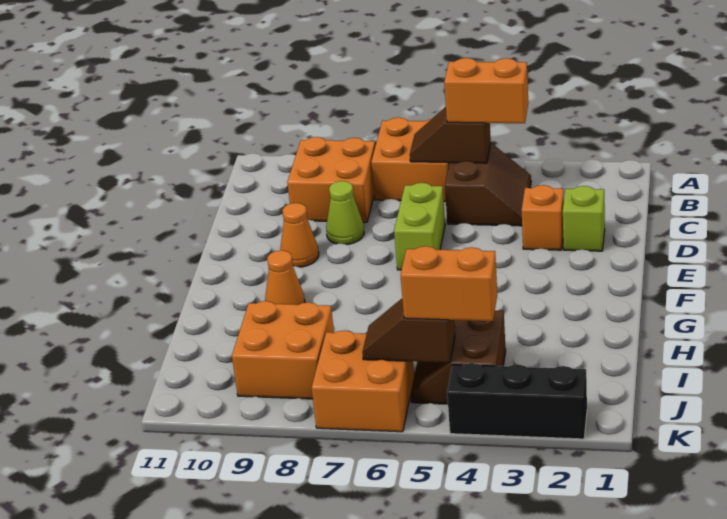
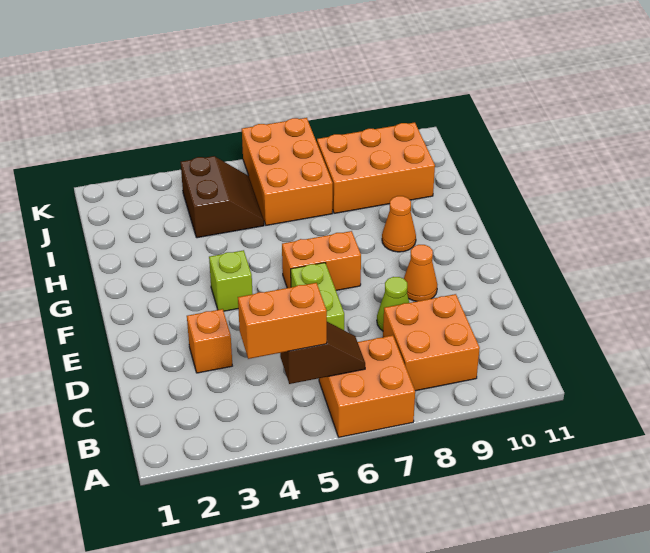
brown 2x2 slope [445,143,531,226] -> none
lime 1x1 brick [563,186,605,251] -> lime 1x1 brick moved to [209,250,253,311]
orange 2x2 brick [232,301,334,399] -> orange 2x3 brick [317,122,435,213]
orange 1x2 brick [401,246,497,321] -> orange 1x2 brick moved to [282,231,361,290]
brown 1x2 slope [362,299,455,363] -> none
orange 2x2 brick [312,330,414,432] -> orange 2x3 brick [242,118,333,225]
black 1x3 brick [447,363,587,439] -> none

